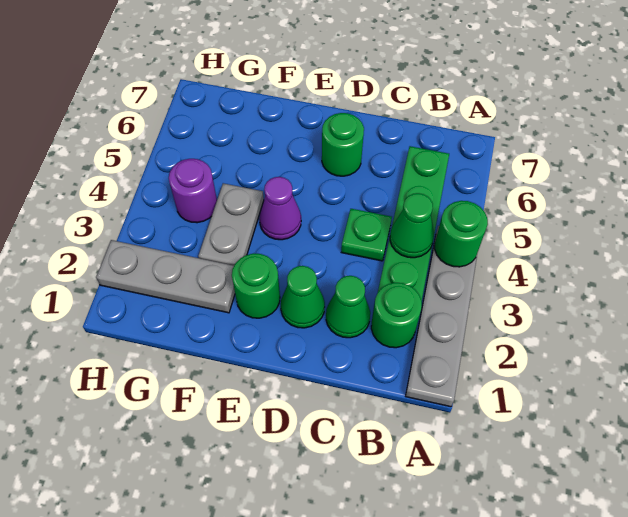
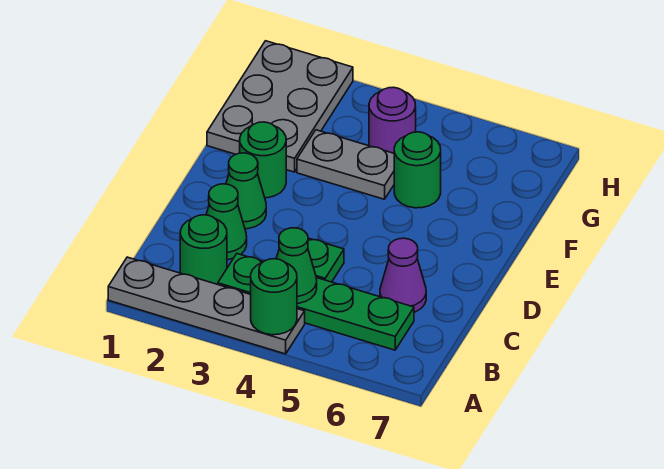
green 1x1 round brick [322,113,364,176] -> green 1x1 round brick moved to [394,132,441,208]
purple 1x1 cone [259,177,301,240] -> purple 1x1 cone moved to [380,238,426,312]
grey 1x3 plate [96,240,235,313] -> grey 2x3 plate [207,41,353,172]

